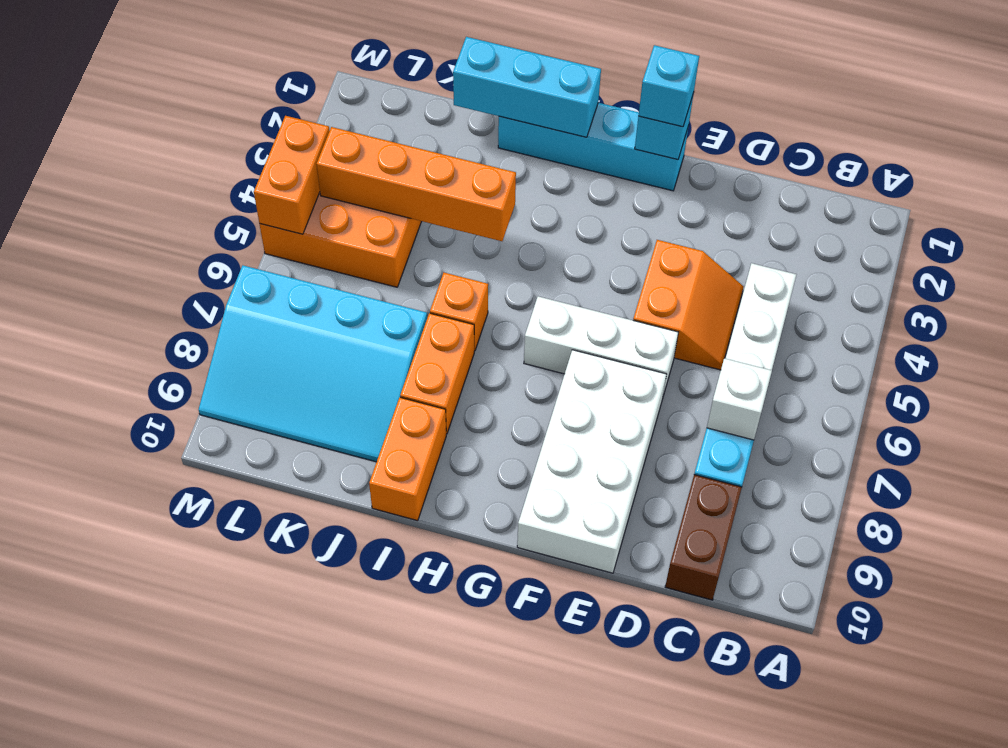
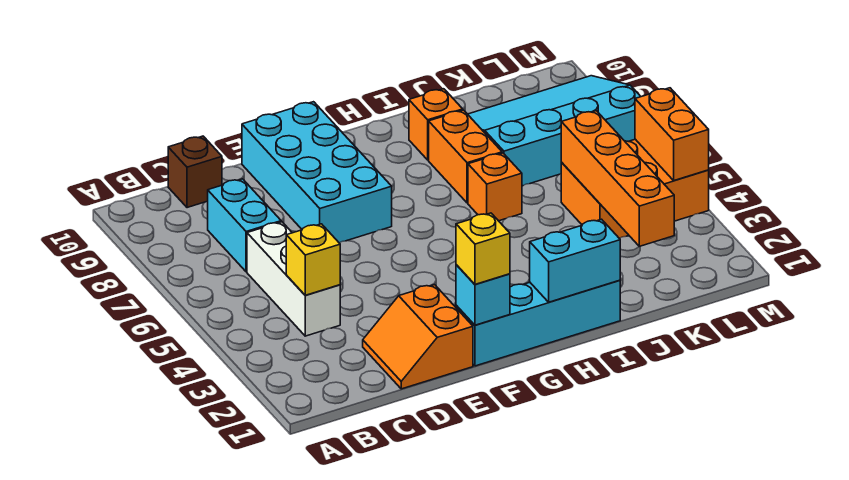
none -> yellow 1x1 brick [286,224,340,295]
white 1x1 brick [707,358,772,440] -> none
brown 1x2 brick [665,475,742,600] -> brown 1x1 brick [168,136,222,208]
orange 2x2 slope [633,240,744,370] -> orange 2x2 slope moved to [363,285,473,389]
white 1x3 brick [524,296,678,396] -> none
white 2x4 brick [517,350,667,573] -> cyan 2x4 brick [242,102,392,243]
cyan 1x1 brick [639,45,699,127] -> yellow 1x1 brick [456,213,510,285]
cyan 1x3 brick [453,37,601,137] -> cyan 1x2 brick [530,219,620,302]
orange 1x4 brick [317,127,516,241] -> orange 1x4 brick turned to [561,111,674,246]
orange 1x2 brick [369,397,446,521] -> orange 1x1 brick [409,89,463,160]

